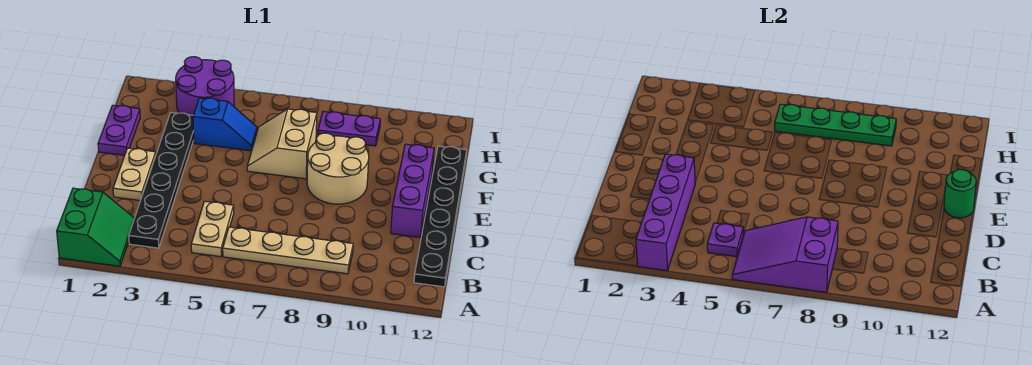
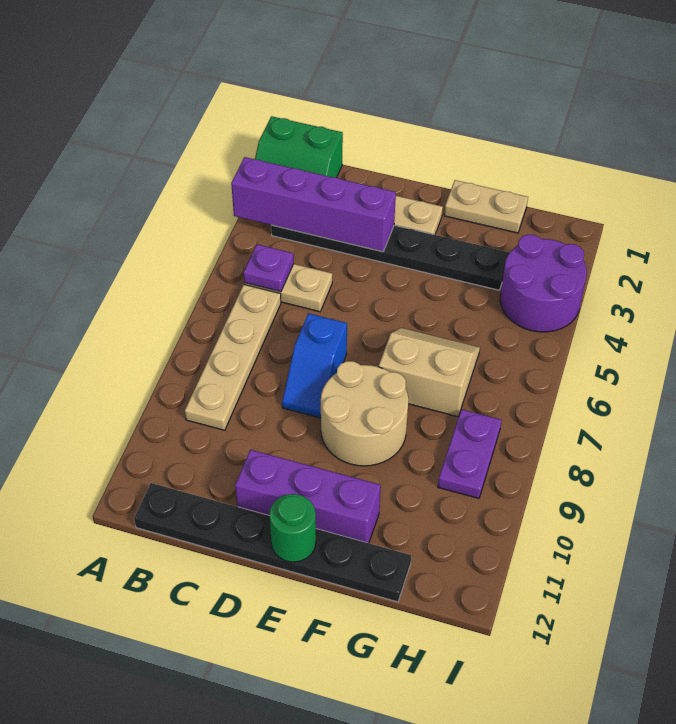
purple 2x3 slope [732,217,838,293] -> none
purple 1x2 plate [98,105,140,155] -> tan 1x2 plate [444,180,528,233]
blue 1x2 slope [193,98,257,151] -> blue 1x2 slope moved to [282,313,347,418]
green 1x4 plate [775,104,896,146] -> none

